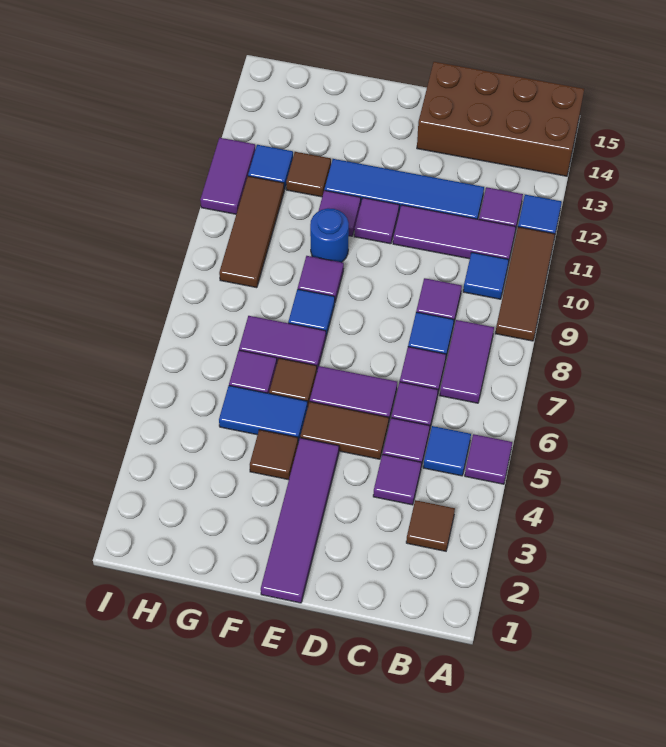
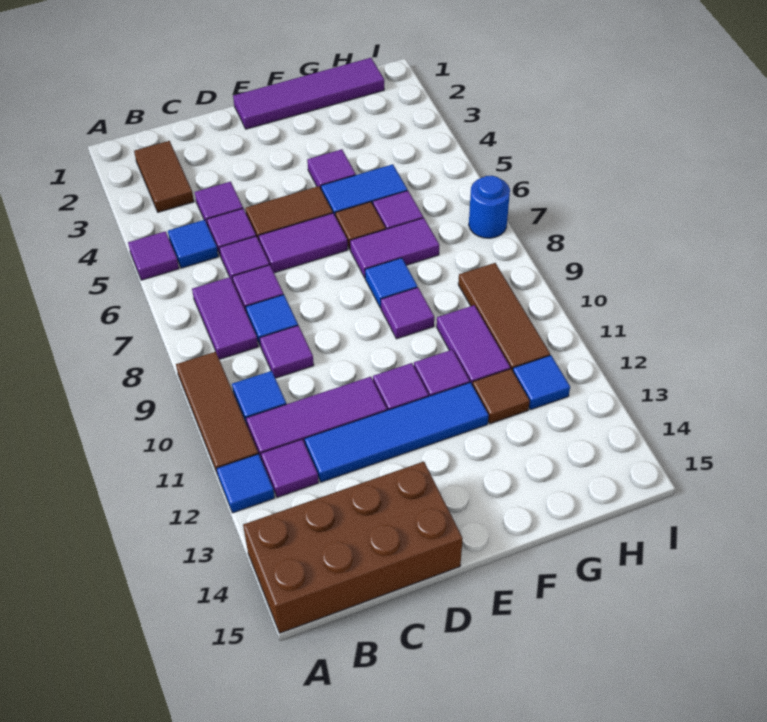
brown 1x1 tile [406,500,455,551] -> brown 1x2 tile [134,141,194,212]
purple 1x4 tile [261,438,339,603] -> purple 1x4 tile turned to [233,58,384,129]
brown 1x1 tile [250,430,298,480] -> purple 1x1 tile [307,149,356,188]
blue 1x1 round brick [310,208,349,262] -> blue 1x1 round brick moved to [469,176,510,238]
purple 1x2 tile [200,138,255,214] -> purple 1x2 tile moved to [437,305,510,384]

